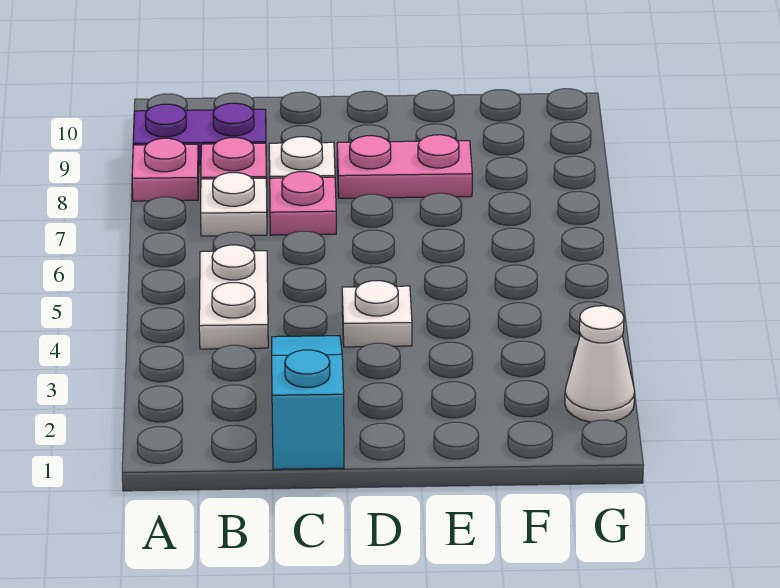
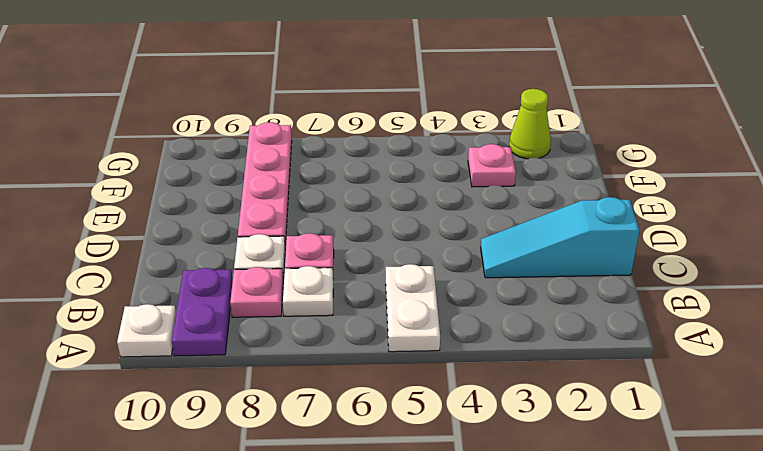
pink 1x1 plate [132,138,199,201] -> pink 1x1 plate moved to [468,144,516,187]
white 1x2 plate [199,245,268,349] -> white 1x2 plate turned to [386,264,440,352]
white 1x1 plate [342,281,412,347] -> white 1x1 plate moved to [117,304,176,357]
pink 1x2 plate [337,135,472,198] -> pink 1x4 plate [238,122,292,245]
white 1x1 cone [565,306,635,422] -> lime 1x1 cone [509,89,551,159]

